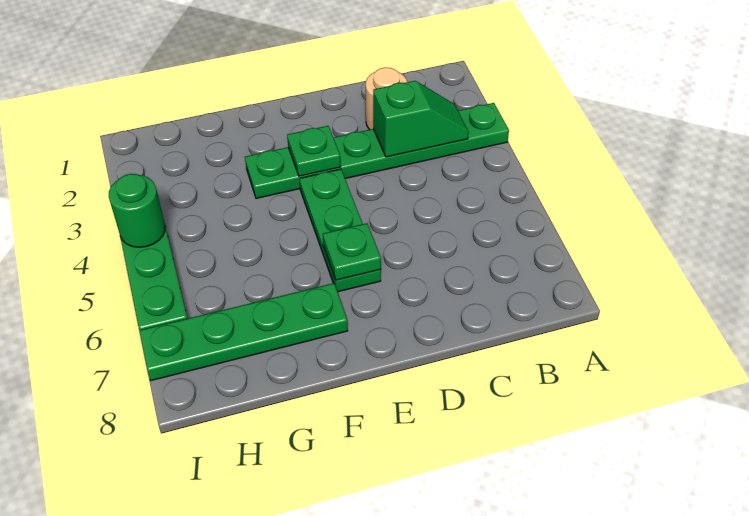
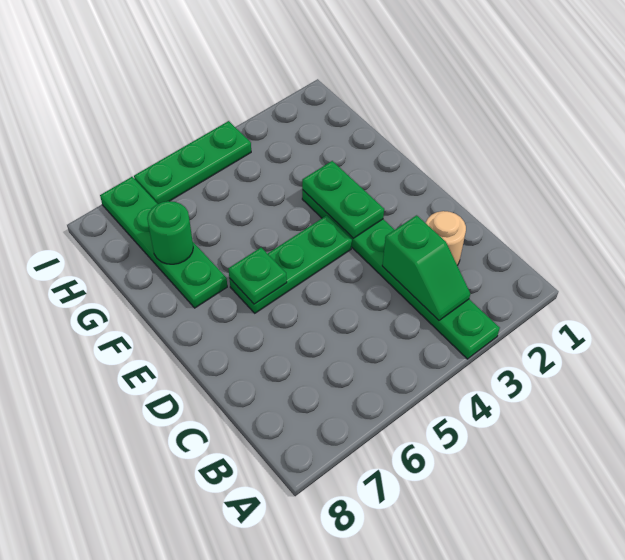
green 1x1 plate [287,126,341,176] -> green 1x2 plate [302,161,384,238]
green 1x1 round brick [109,174,165,247] -> green 1x1 round brick moved to [147,201,193,264]

